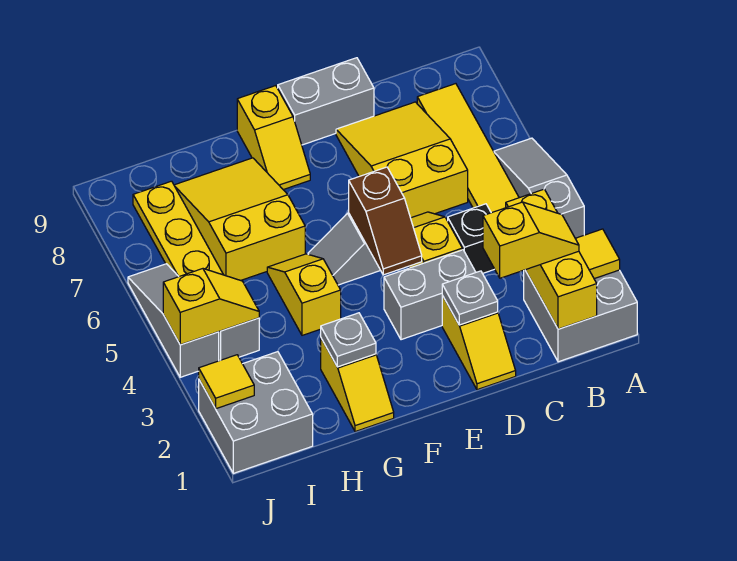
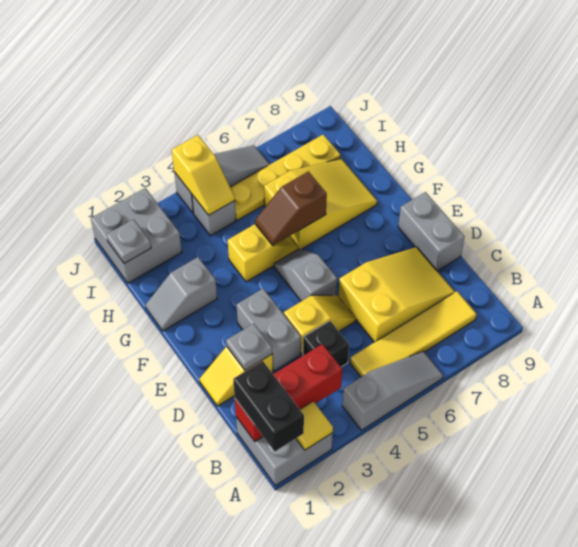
none -> black 1x2 brick [233,361,304,451]
yellow 1x3 brick [506,189,597,329] -> red 1x3 brick [235,344,342,441]
yellow 1x2 slope [483,202,579,278] -> none
brown 1x2 slope [349,167,422,275] -> brown 1x2 slope moved to [255,171,327,245]
yellow 1x2 slope [237,86,310,190] -> none
yellow 1x2 slope [321,339,394,432] -> grey 1x2 slope [146,257,217,331]
grey 1x1 plate [321,313,376,367] -> grey 1x1 plate moved to [106,219,151,263]
yellow 1x1 tile [199,355,254,409] -> none

